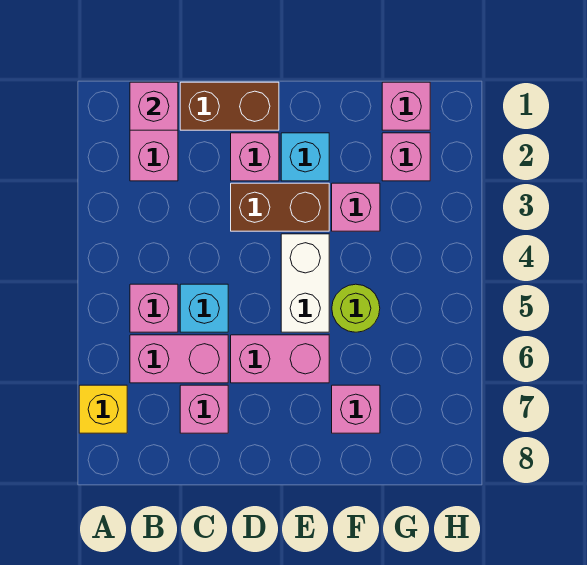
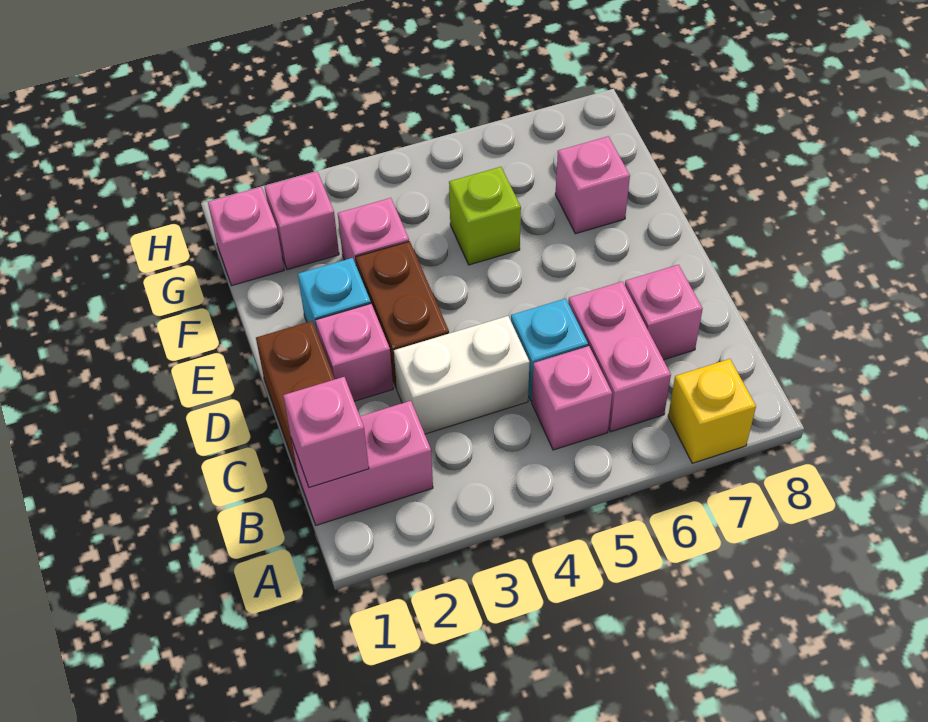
pink 1x2 brick [231,335,329,383] -> none
white 1x2 brick [281,234,329,332] -> white 1x2 brick moved to [394,316,530,434]
lime 1x1 round brick [332,284,380,332] -> lime 1x1 brick [449,167,521,265]

